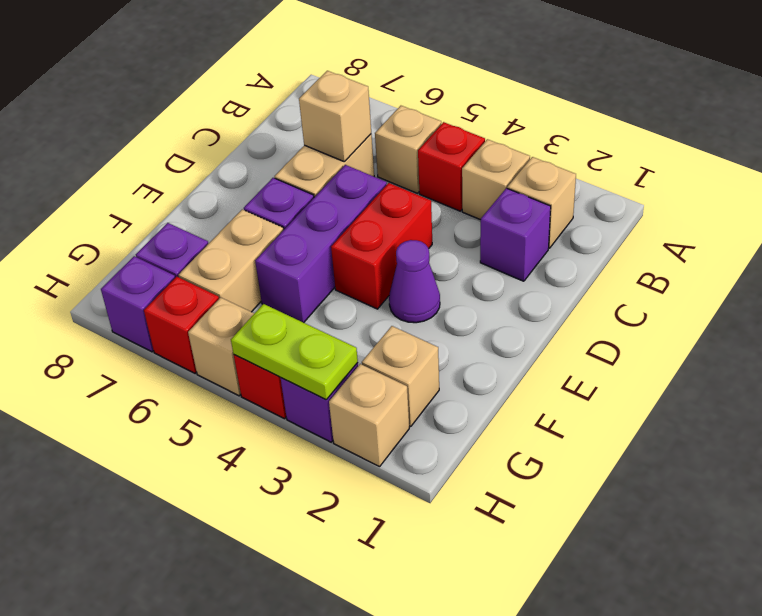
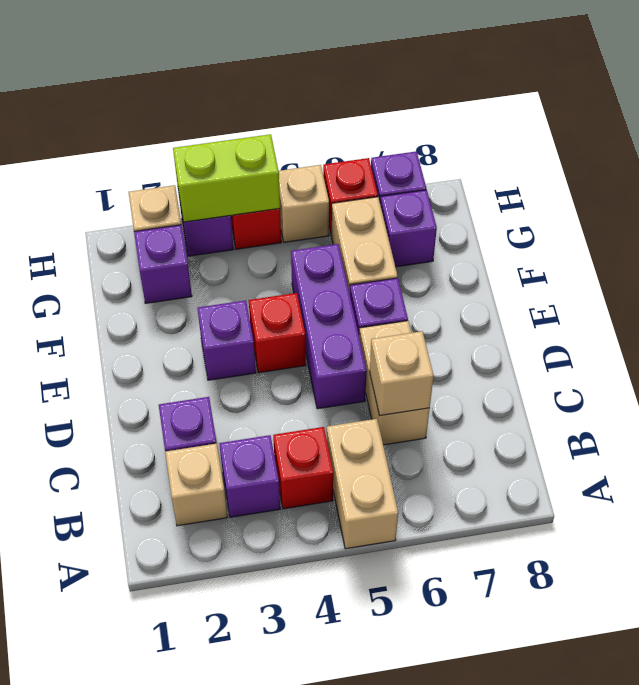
tan 1x1 brick [462,139,530,220] -> purple 1x1 brick [219,435,280,517]
tan 1x1 brick [375,106,441,193] -> tan 1x2 brick [327,419,398,549]
red 1x2 brick [331,183,432,309] -> red 1x1 brick [249,293,306,373]
purple 1x1 cone [389,240,440,323] -> purple 1x1 brick [198,300,256,380]
tan 1x1 brick [362,326,439,427] -> purple 1x1 brick [134,225,192,303]
lime 1x2 plate [231,304,358,400] -> lime 1x2 brick [173,134,280,222]

